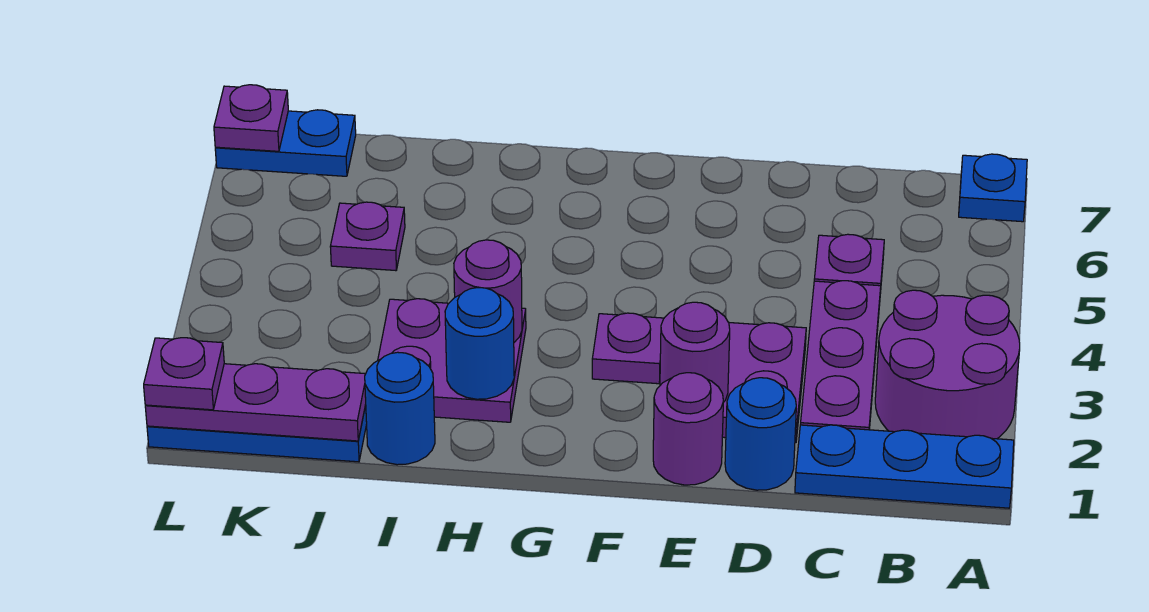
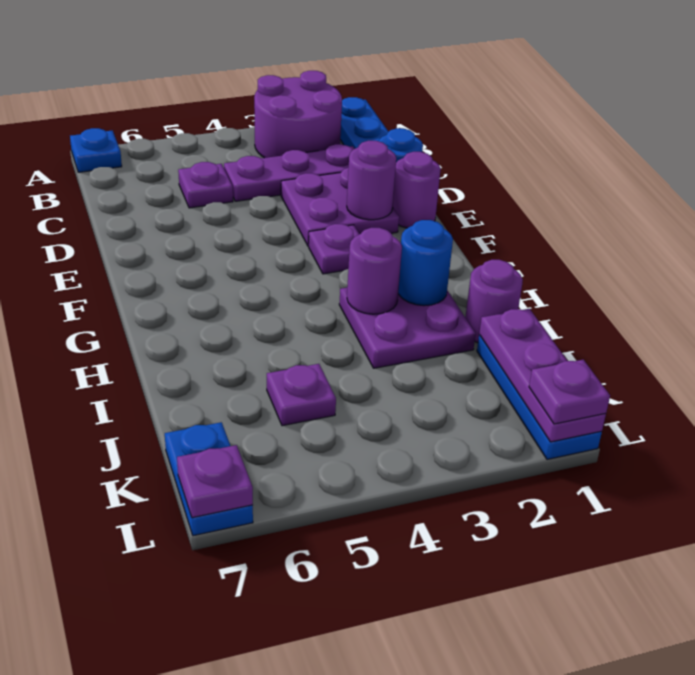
blue 1x1 round brick [365,352,435,465] -> purple 1x1 round brick [465,260,523,343]

